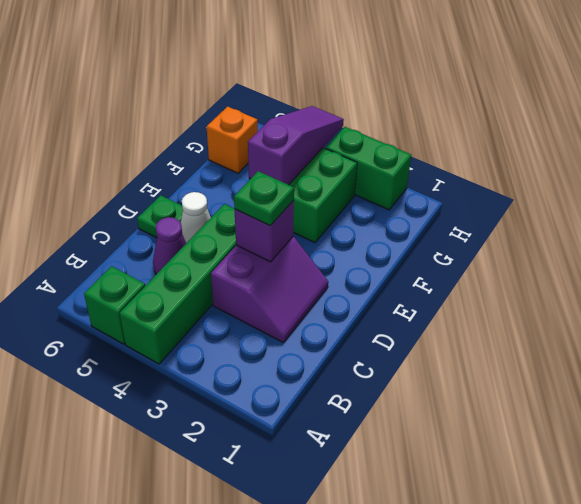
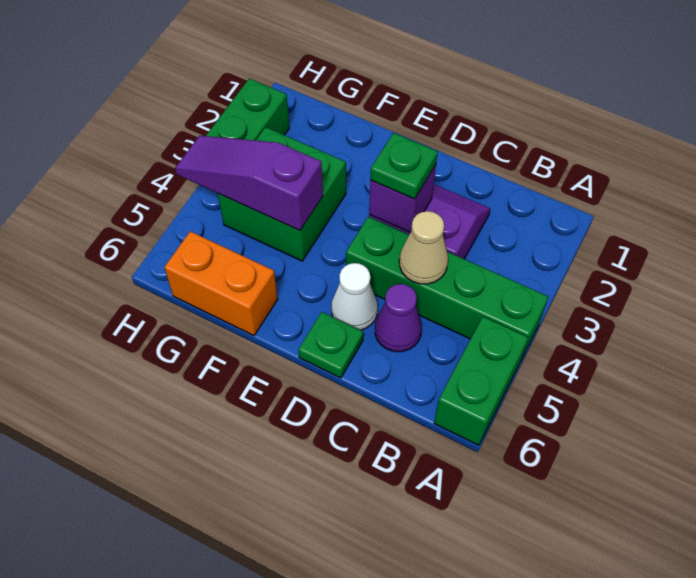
green 1x1 brick [84,266,145,344] -> green 1x2 brick [434,317,528,445]
none -> tan 1x1 cone [399,211,448,284]
orange 1x1 brick [207,106,258,173] -> orange 1x2 brick [164,231,278,335]

